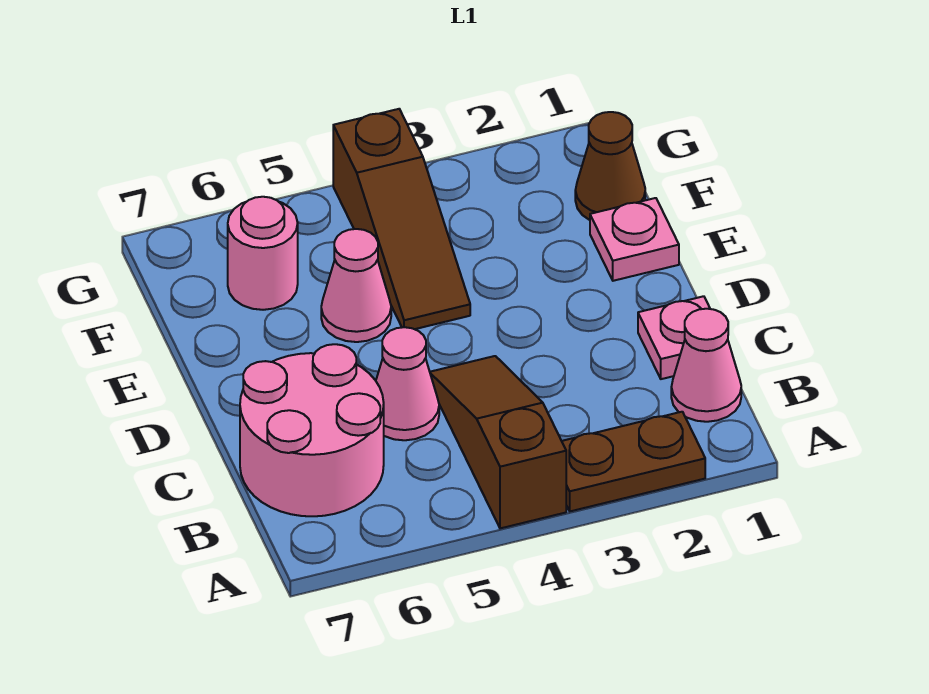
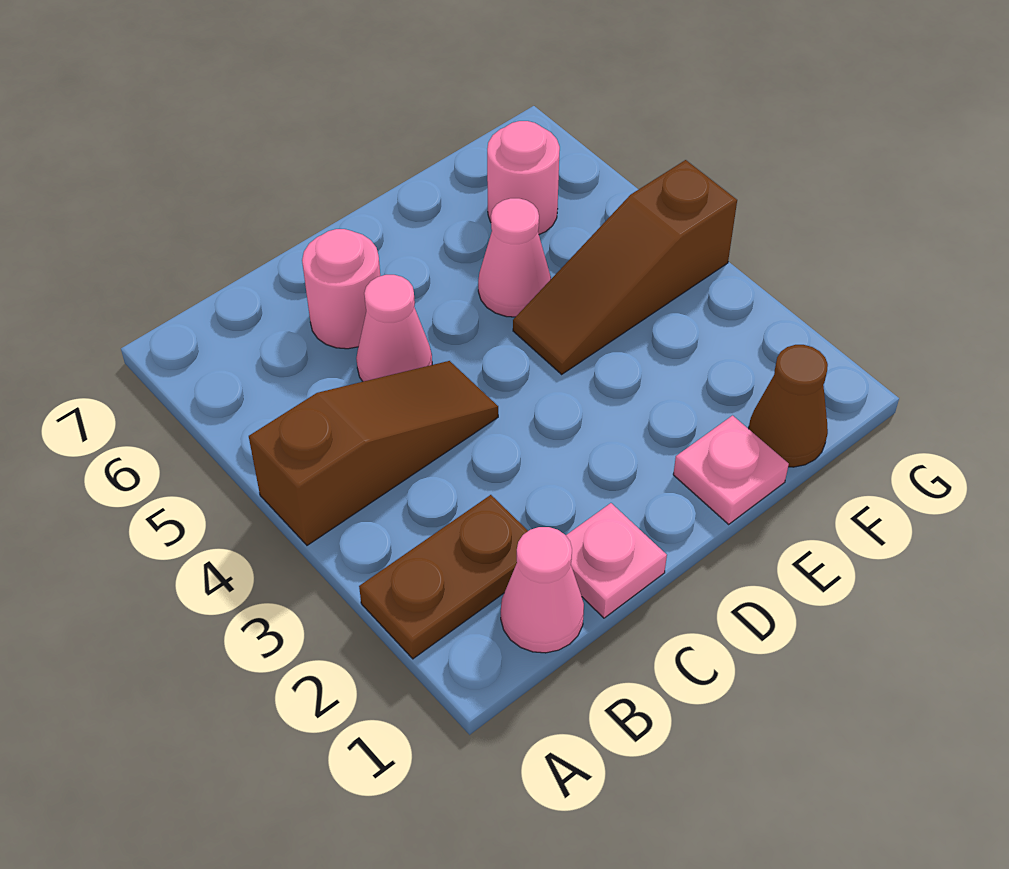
brown 1x2 plate [562,412,705,511] -> brown 1x2 plate turned to [359,495,528,659]
pink 2x2 round brick [240,344,384,516] -> pink 1x1 round brick [302,229,380,349]

